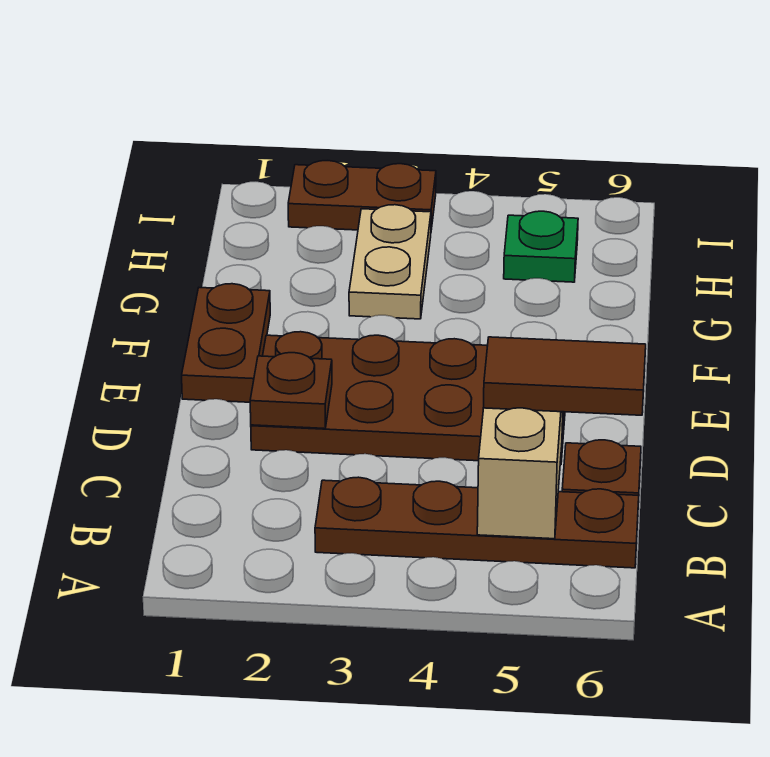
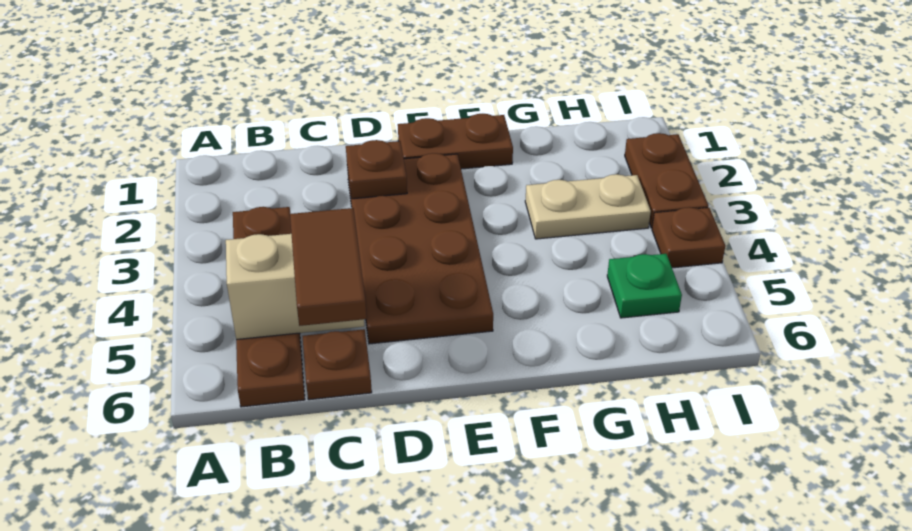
none -> brown 1x1 plate [652,207,725,268]

